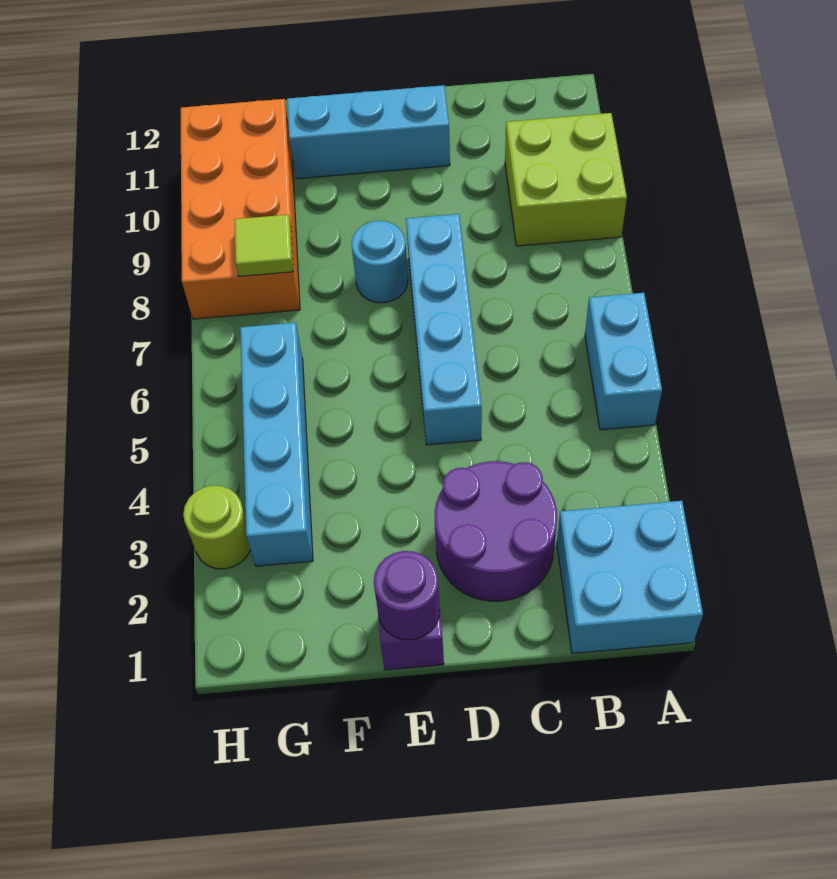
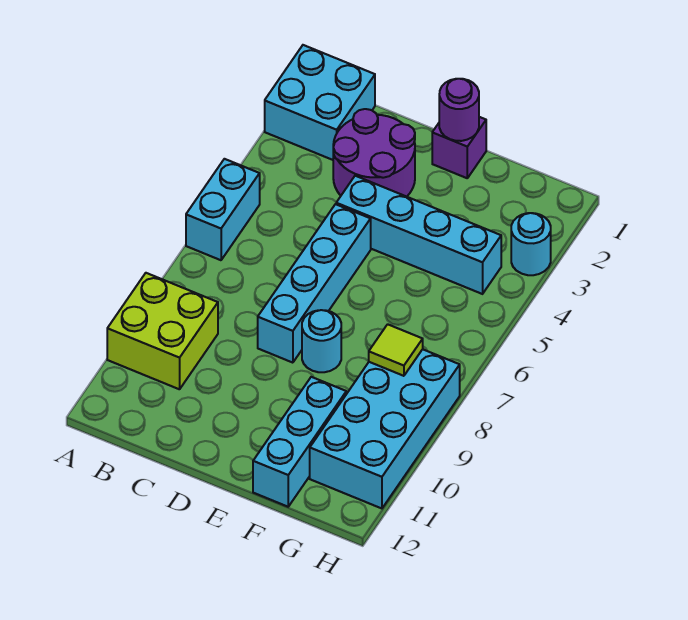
cyan 1x3 brick [287,85,450,179] -> cyan 1x3 brick turned to [253,377,346,507]
cyan 1x4 brick [240,323,313,566] -> cyan 1x4 brick turned to [336,176,501,294]
orange 2x4 brick [181,99,300,319] -> cyan 2x4 brick [310,349,460,508]
lime 1x1 round brick [183,486,251,569] -> cyan 1x1 round brick [511,213,551,275]

